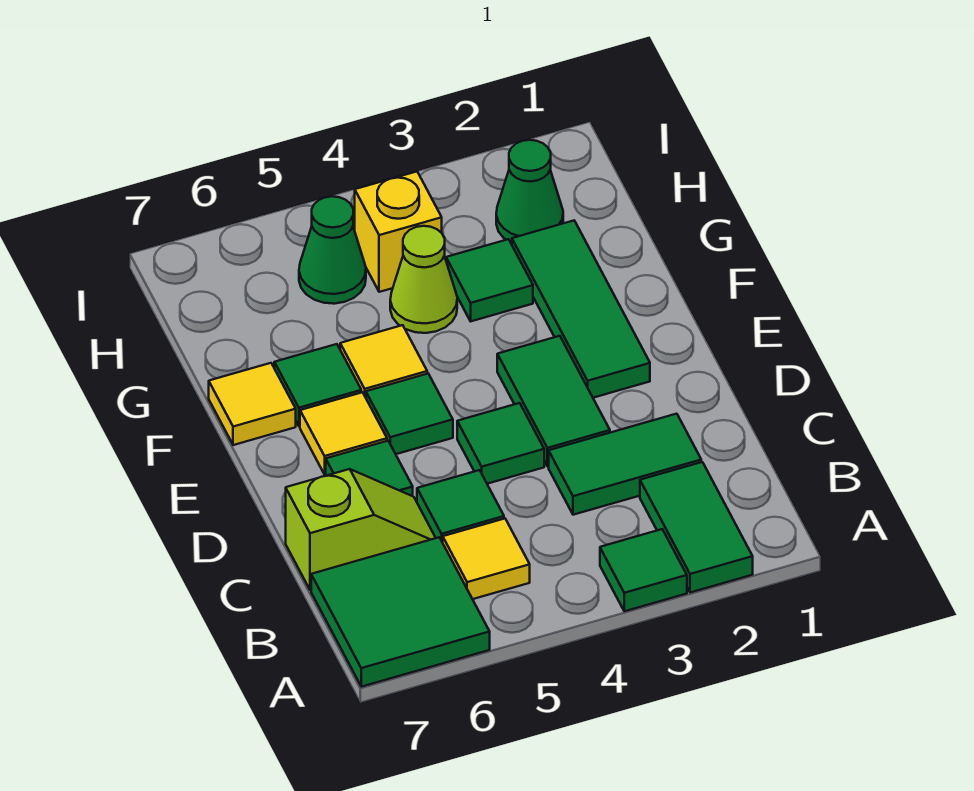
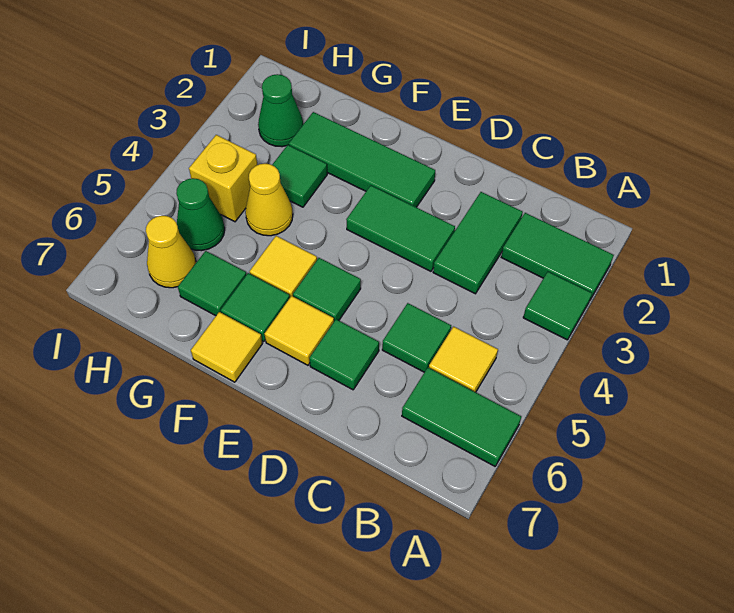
green 2x2 tile [311,537,490,687] -> green 1x2 tile [402,368,521,466]
lime 1x2 slope [286,469,435,590] -> none
green 1x1 tile [457,403,544,484] -> green 1x1 tile moved to [178,251,246,316]
lime 1x1 cone [390,226,457,333] -> yellow 1x1 cone [245,164,293,236]
none -> yellow 1x1 cone [146,216,196,288]

